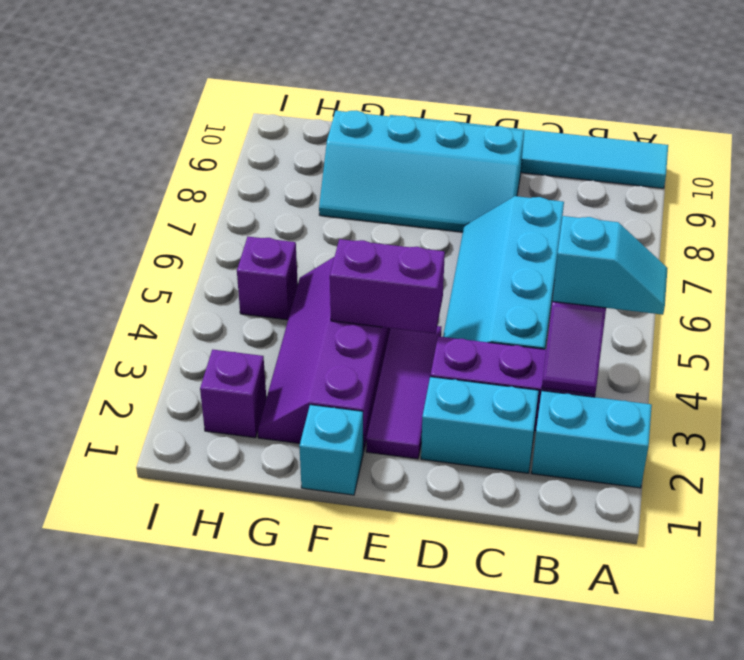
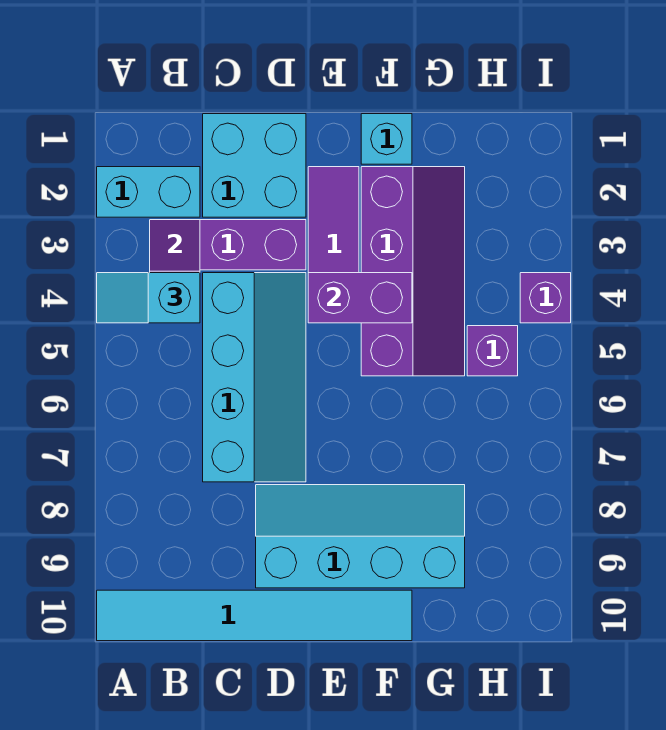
cyan 1x2 brick [421,377,539,473] -> cyan 2x2 brick [203,114,306,217]
purple 1x1 brick [200,350,266,438] -> purple 1x1 brick moved to [520,273,571,323]

